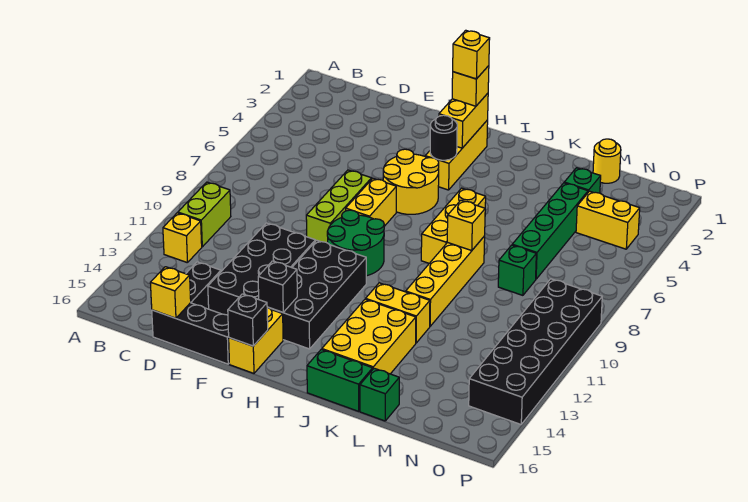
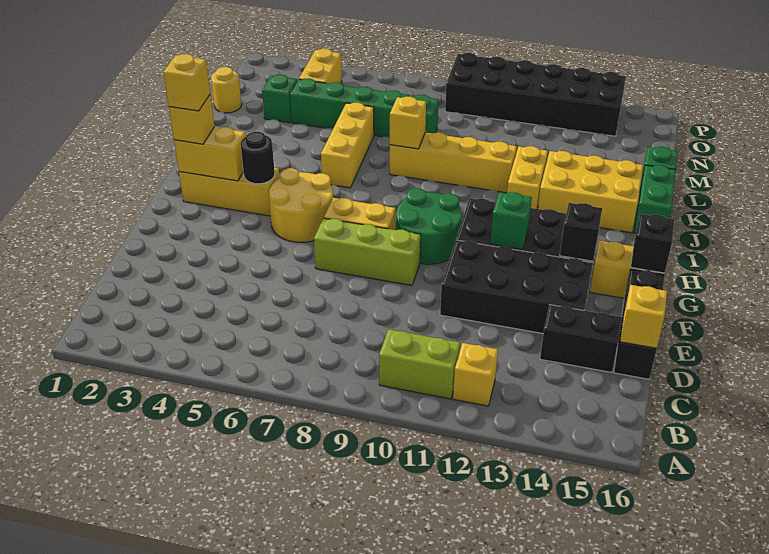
none -> green 1x1 brick [490,192,532,250]
yellow 1x3 brick [421,188,486,263] -> yellow 1x3 brick turned to [321,103,374,188]

